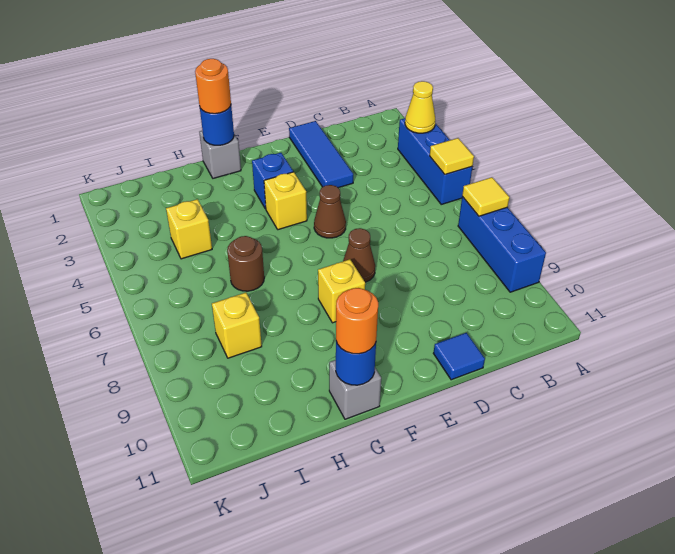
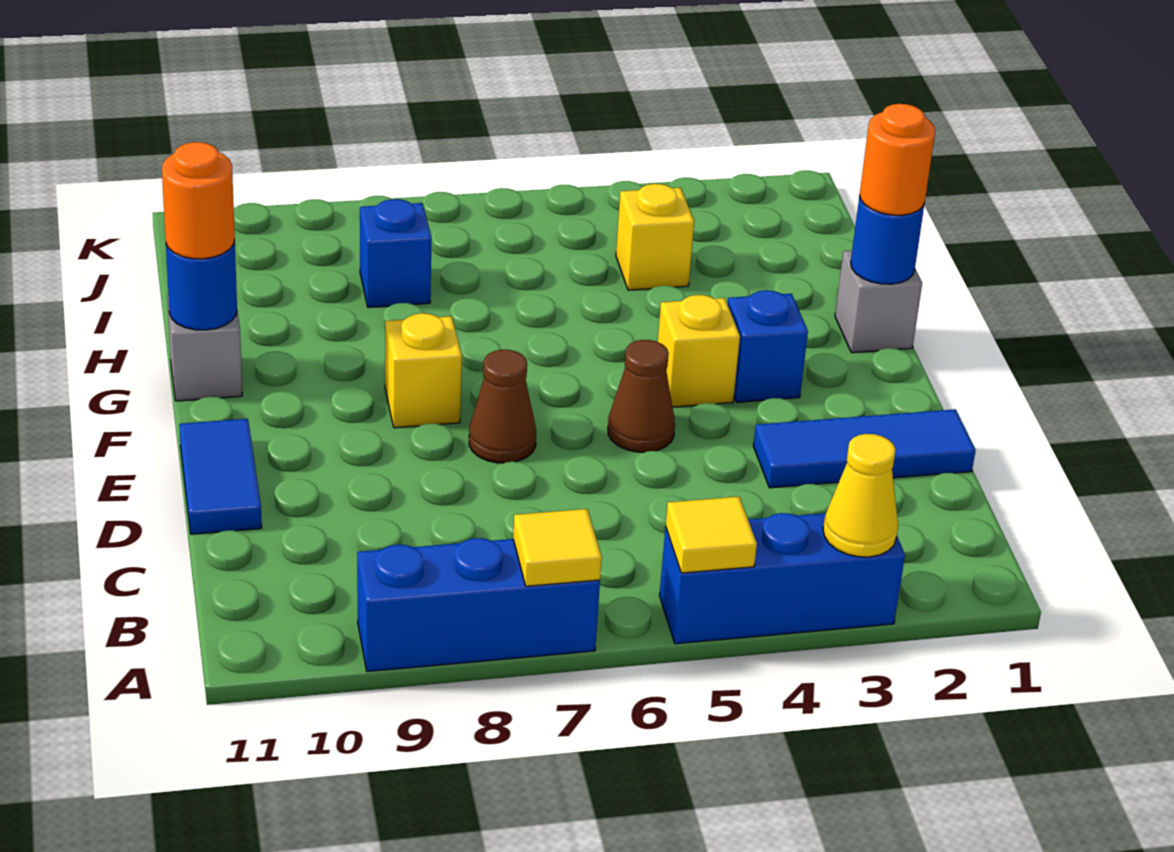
blue 1x1 tile [433,333,485,380] -> blue 1x2 tile [179,419,262,534]
brown 1x1 round brick [227,236,264,291] -> none
yellow 1x1 brick [212,293,262,358] -> blue 1x1 brick [360,199,432,307]

